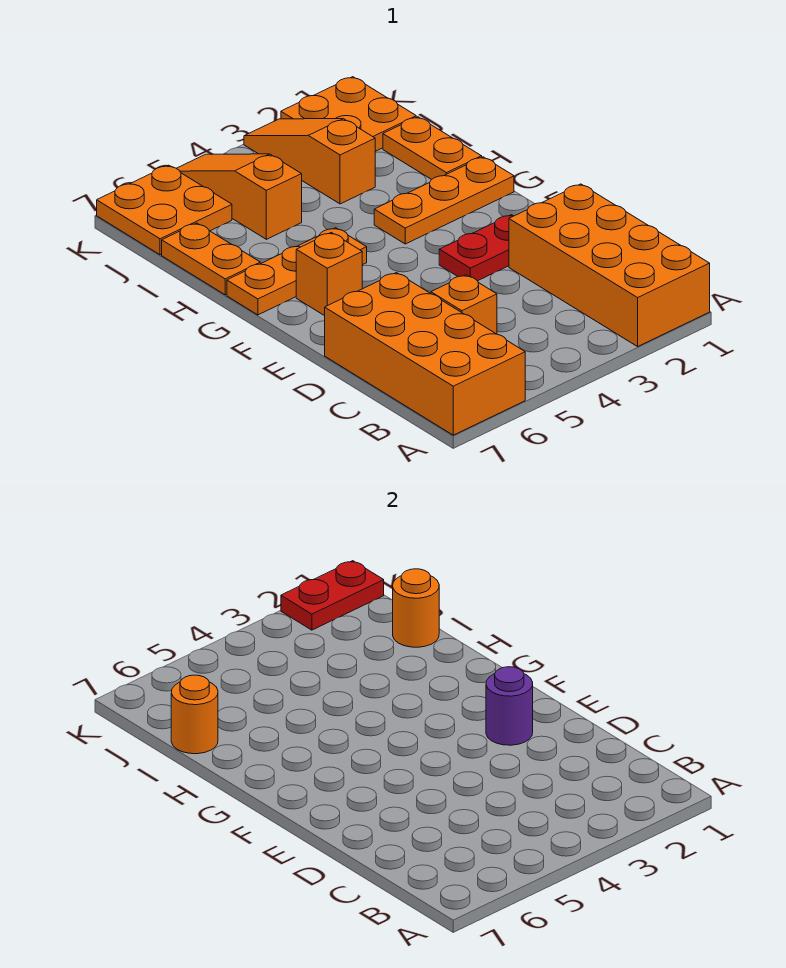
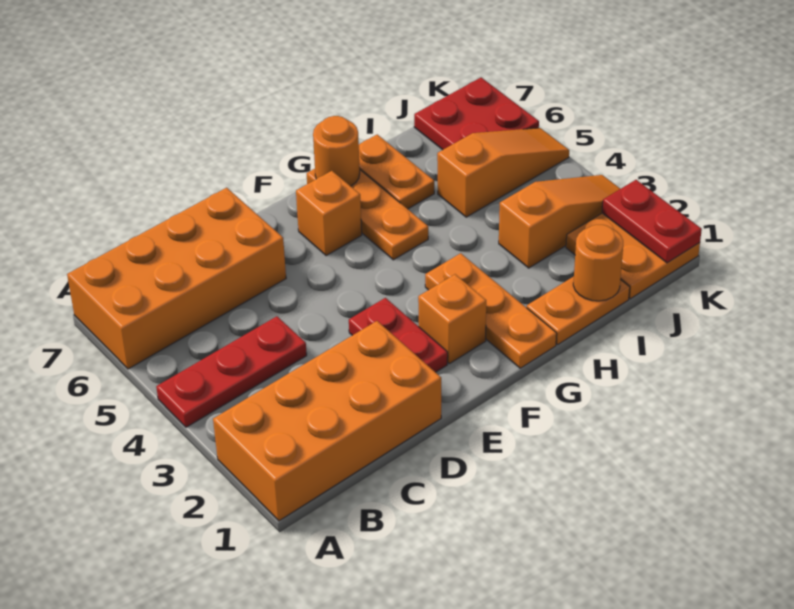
none -> red 1x3 plate [156,316,307,427]
orange 1x1 brick [431,275,497,334] -> orange 1x1 brick moved to [418,274,486,364]
purple 1x1 round brick [486,667,533,745] -> none
orange 1x2 plate [162,223,260,295] -> orange 1x2 plate turned to [359,135,434,209]
orange 1x1 round brick [171,675,218,754] -> orange 1x1 round brick moved to [313,116,360,186]
orange 2x2 plate [97,165,232,255] -> red 2x2 plate [414,78,539,150]

